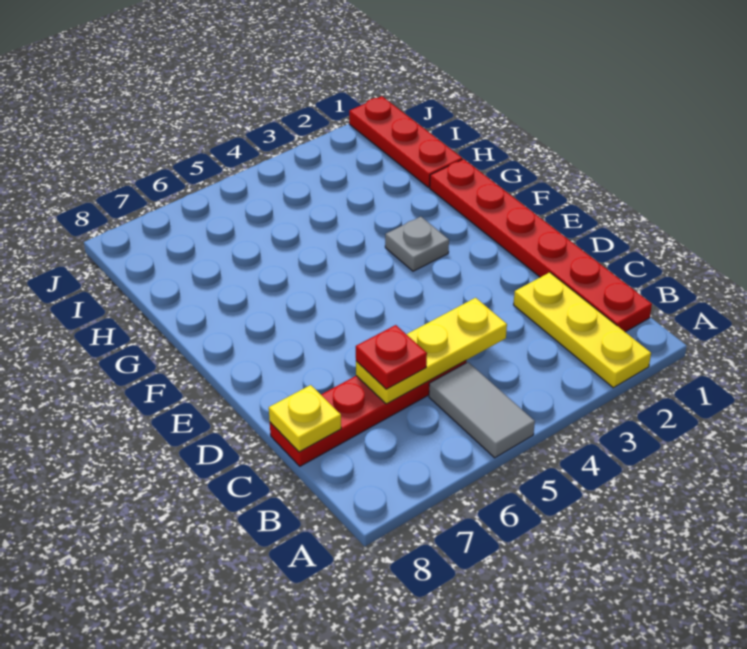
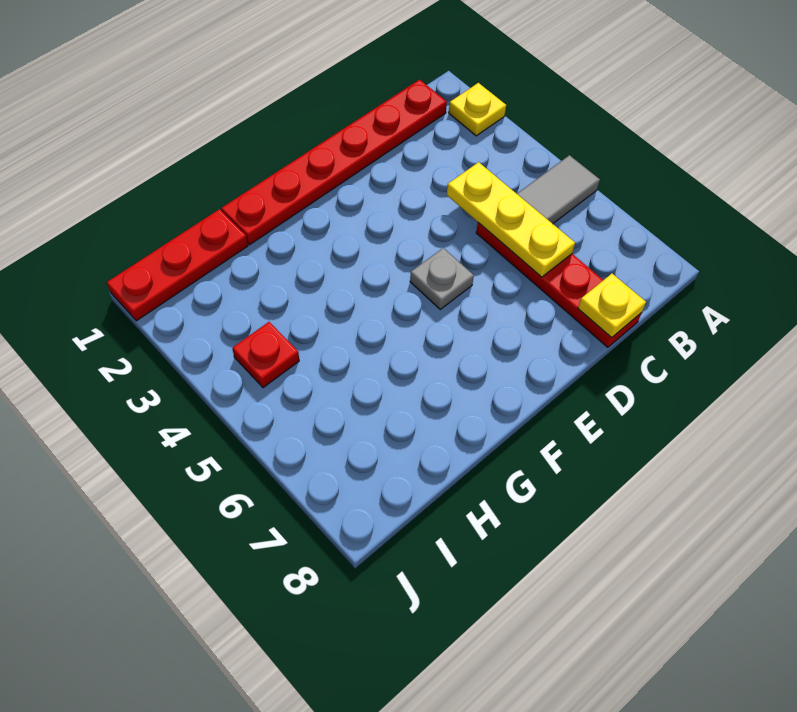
yellow 1x3 plate [514,272,651,388] -> yellow 1x1 plate [449,83,506,136]
red 1x1 plate [356,325,427,389] -> red 1x1 plate moved to [232,322,299,388]
grey 1x1 plate [385,217,449,271] -> grey 1x1 plate moved to [410,248,474,309]

